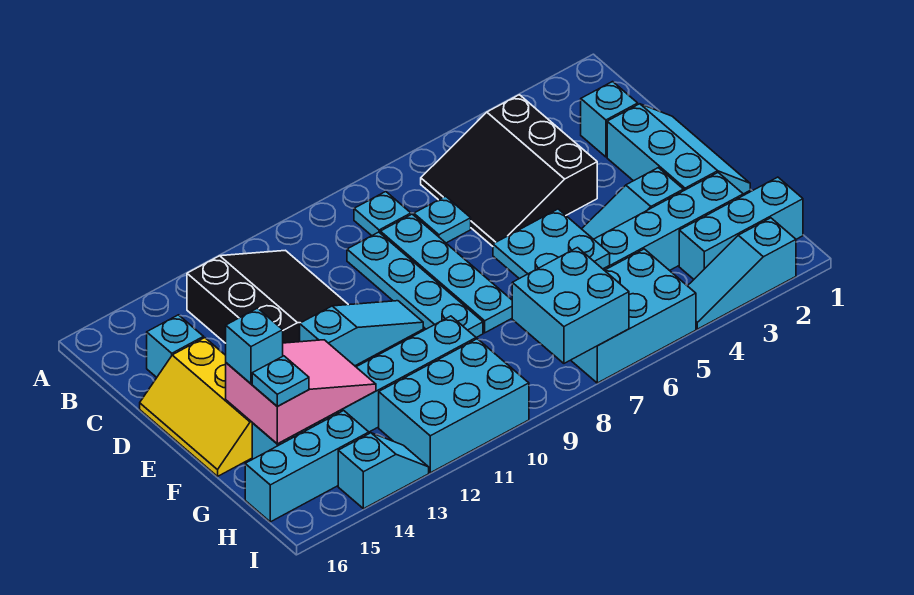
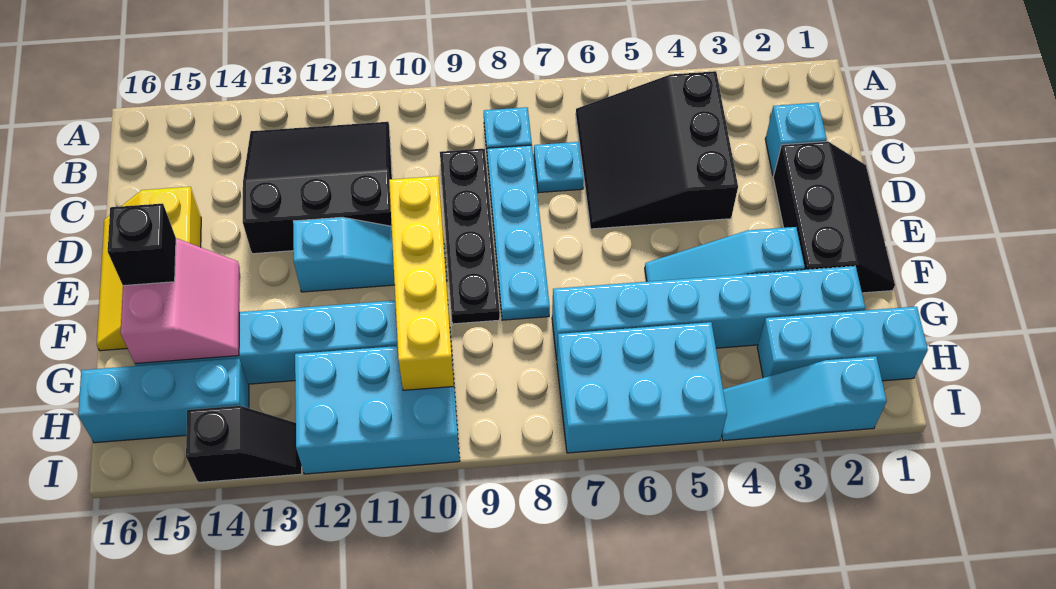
black 3x3 slope [187,250,348,343] -> black 3x3 slope turned to [243,122,392,254]
cyan 1x4 plate [347,232,483,337] -> black 1x4 plate [440,149,500,324]
cyan 1x1 brick [147,315,204,377] -> none
cyan 2x3 slope [607,104,750,194] -> black 2x3 slope [773,141,895,293]
none -> yellow 1x4 brick [389,176,454,390]
cyan 2x2 plate [493,209,610,279] -> none
pink 2x3 slope [226,340,376,444] -> pink 2x2 slope [120,239,240,364]
cyan 1x1 brick [226,308,283,384] -> black 1x1 brick [108,204,176,286]
cyan 1x1 plate [252,356,309,406] -> none
cyan 2x2 brick [512,248,629,363] -> none
cyan 1x2 slope [338,433,429,509] -> black 1x2 slope [186,406,302,483]

